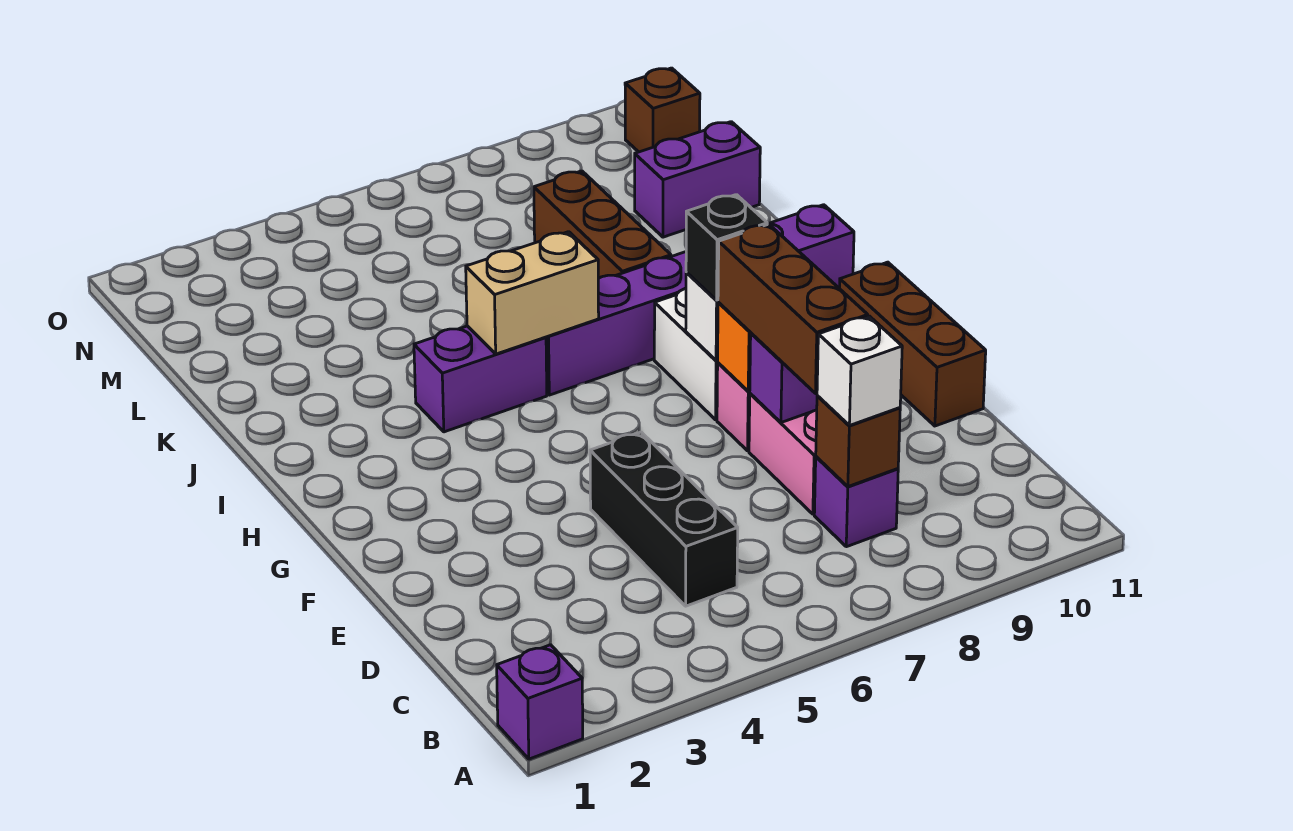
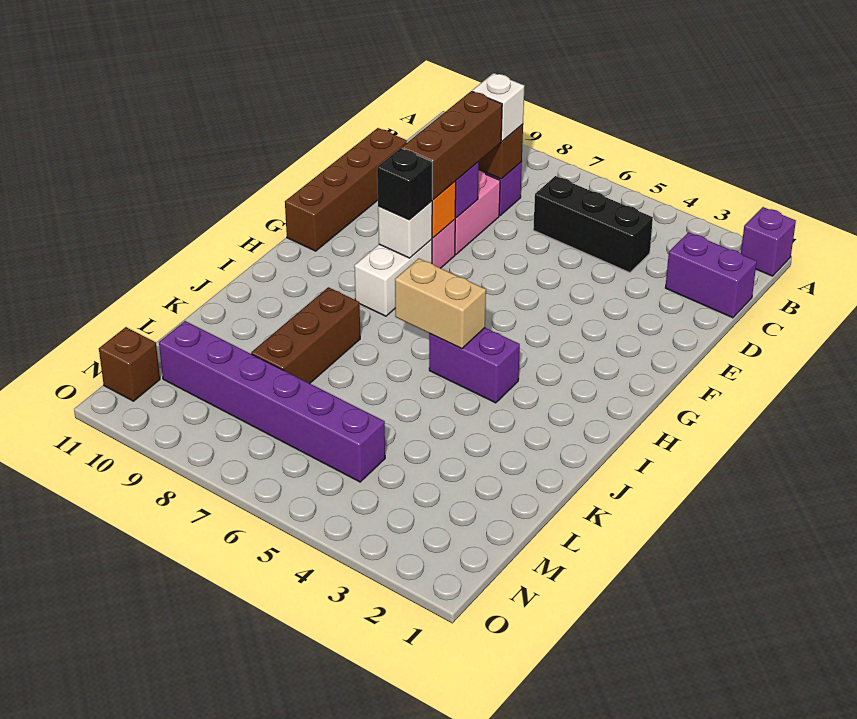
black 1x3 brick [590,432,738,606] -> black 1x3 brick turned to [533,176,653,273]
brown 1x3 brick [840,262,986,426] -> brown 1x4 brick [285,128,407,251]
purple 1x6 brick [546,205,854,395] -> purple 1x6 brick moved to [159,321,385,482]
purple 1x2 brick [635,122,760,237] -> purple 1x2 brick moved to [665,232,757,318]

